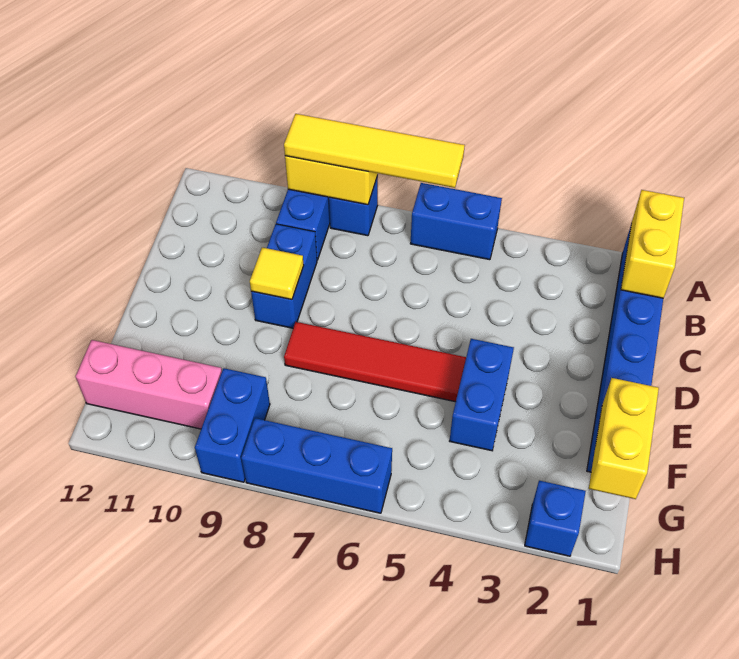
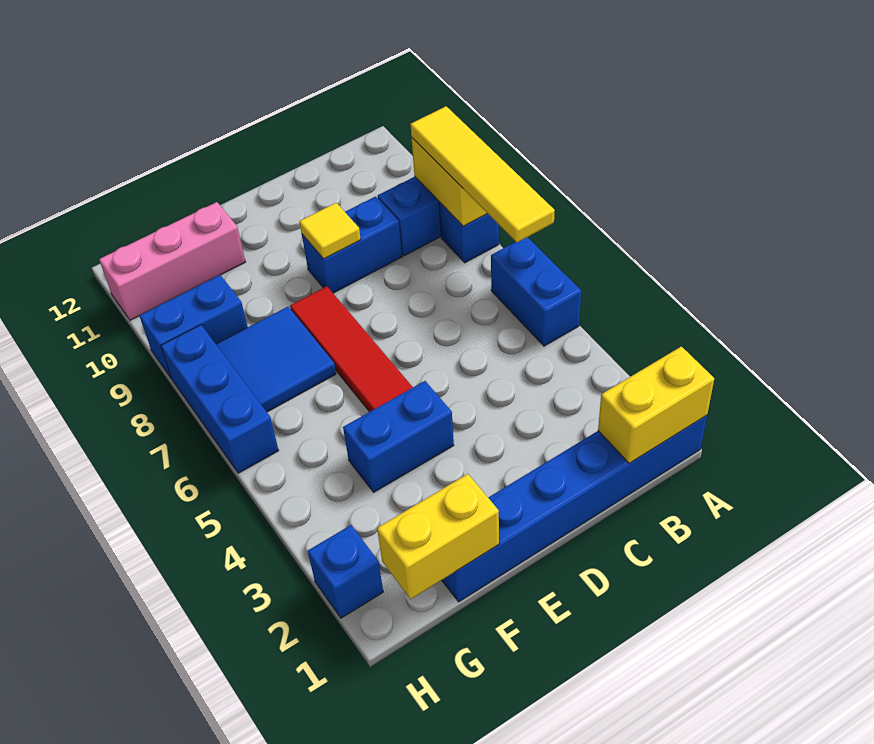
none -> blue 2x2 tile [216,307,336,412]
pink 1x3 brick [76,340,222,429] -> pink 1x3 brick turned to [99,202,245,320]

